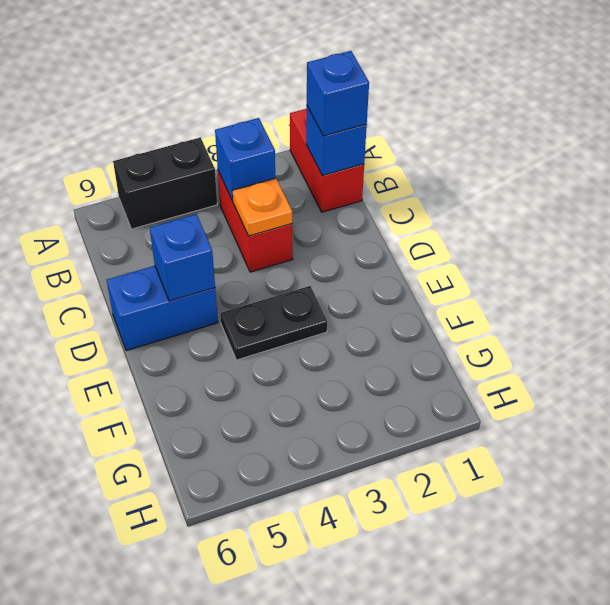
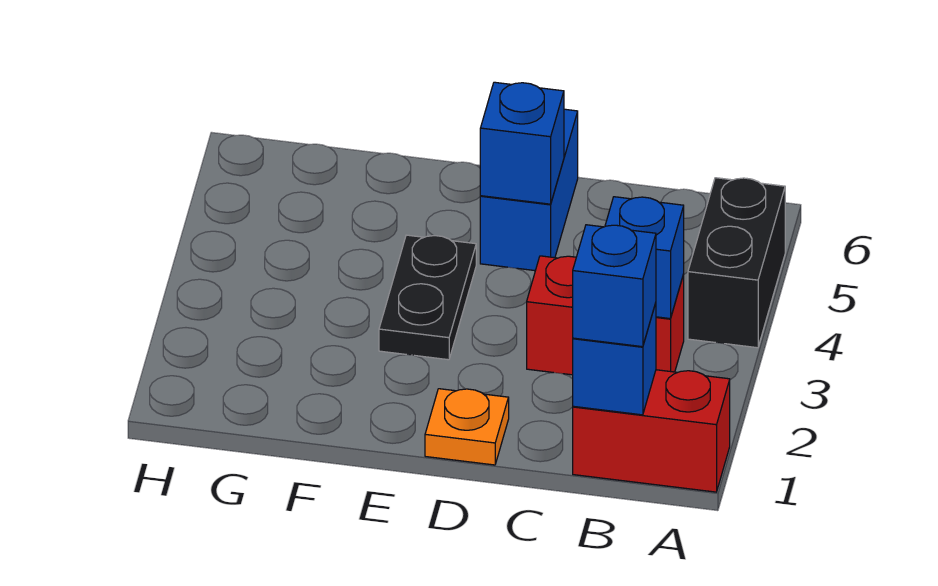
orange 1x1 plate [233,178,292,236] -> orange 1x1 plate moved to [425,389,509,465]

